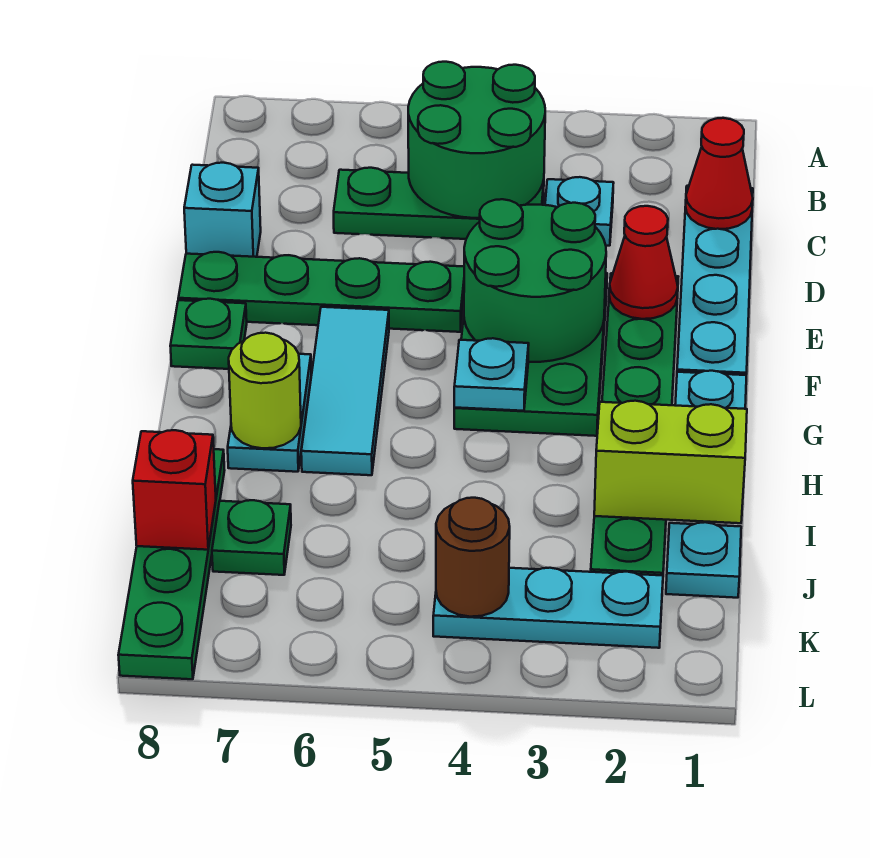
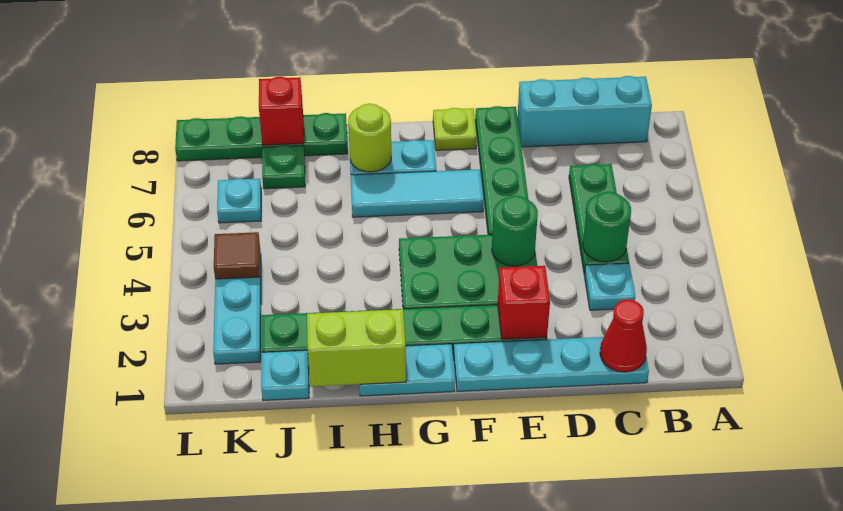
green 2x2 round brick [408,62,545,218] -> green 1x1 round brick [583,192,631,262]
cyan 1x1 brick [184,163,261,257] -> cyan 1x3 brick [517,76,652,147]
red 1x1 cone [609,206,678,319] -> red 1x1 brick [498,266,550,339]
green 2x2 round brick [464,199,606,362] -> green 1x1 round brick [492,196,538,266]
green 1x1 plate [170,299,247,369] -> lime 1x1 plate [433,108,477,150]
cyan 1x1 plate [454,338,529,411] -> cyan 1x1 plate moved to [217,179,261,223]
lime 1x2 brick [594,401,747,523] -> lime 1x2 brick turned to [307,309,406,387]
brown 1x1 round brick [436,498,510,617] -> brown 1x1 tile [214,232,260,279]

